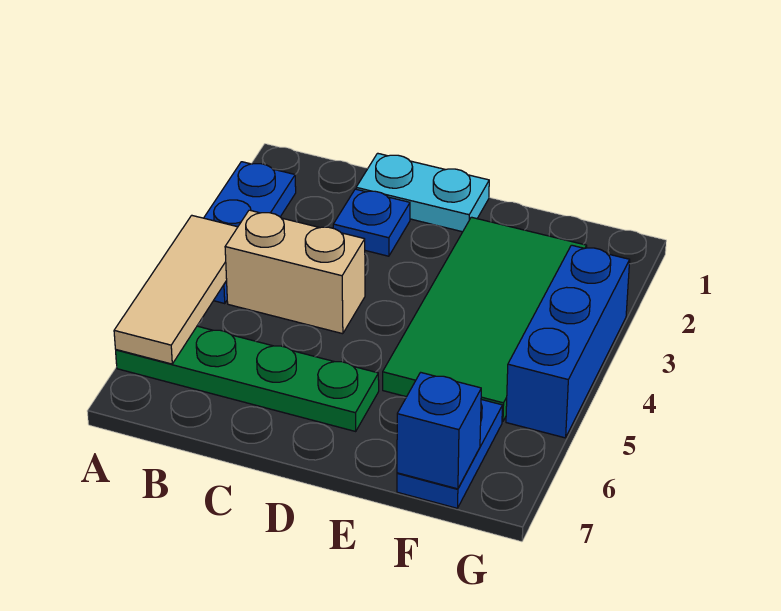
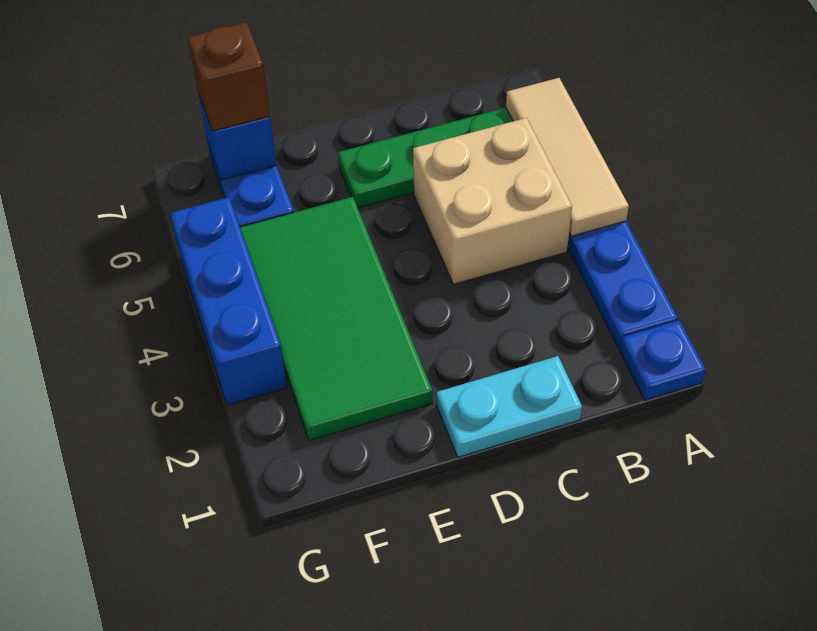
tan 1x2 brick [225,210,365,334] -> tan 2x2 brick [413,118,572,284]
blue 1x1 plate [333,189,410,256] -> blue 1x1 plate moved to [620,320,706,400]
none -> brown 1x1 brick [188,22,270,131]

